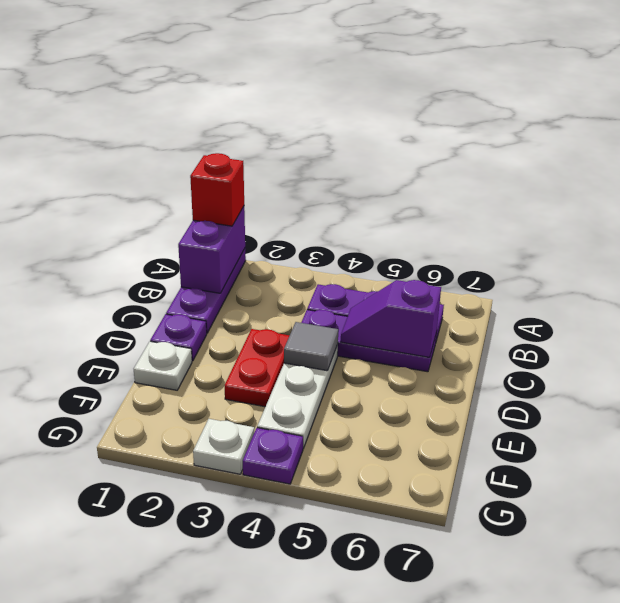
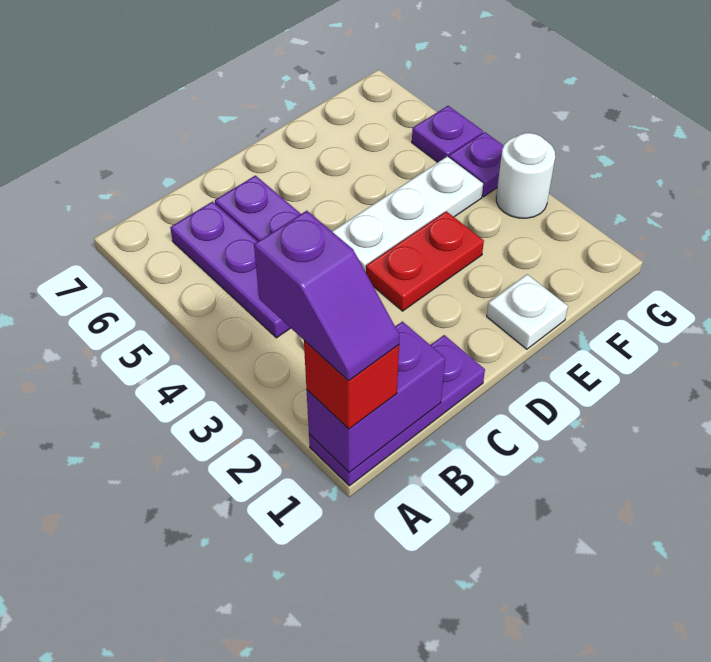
purple 1x2 slope [341,280,441,357] -> purple 1x2 slope moved to [254,211,400,381]
purple 1x1 plate [150,314,207,361] -> purple 1x1 plate moved to [412,106,483,162]
grey 1x1 tile [284,322,338,371] -> none
white 1x1 plate [193,419,254,474] -> white 1x1 round brick [496,133,555,218]

